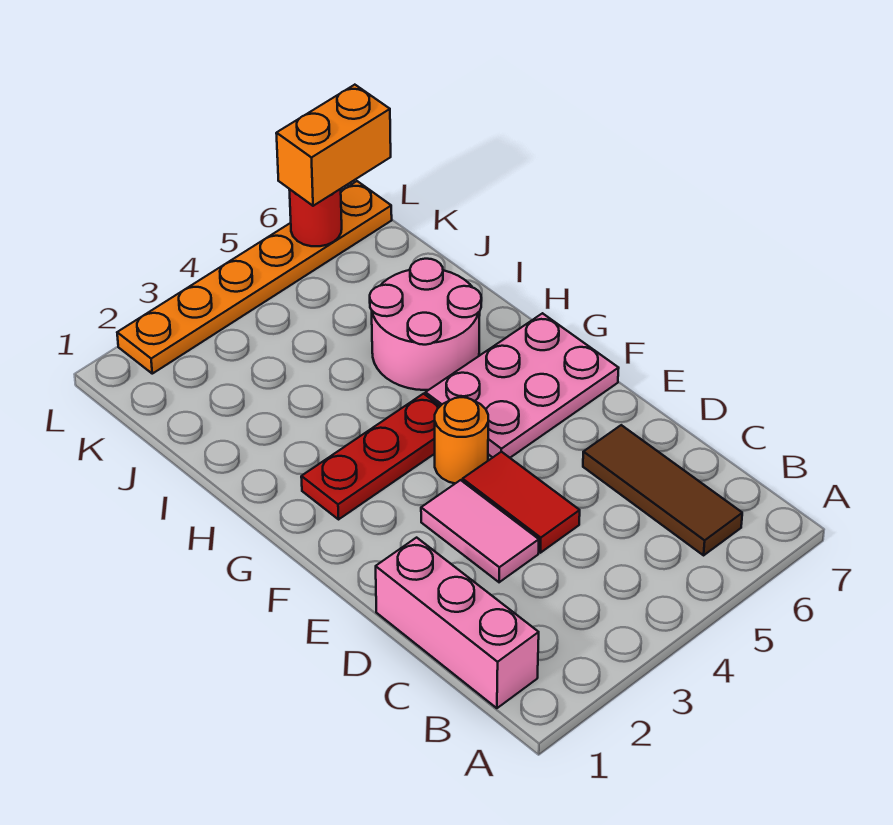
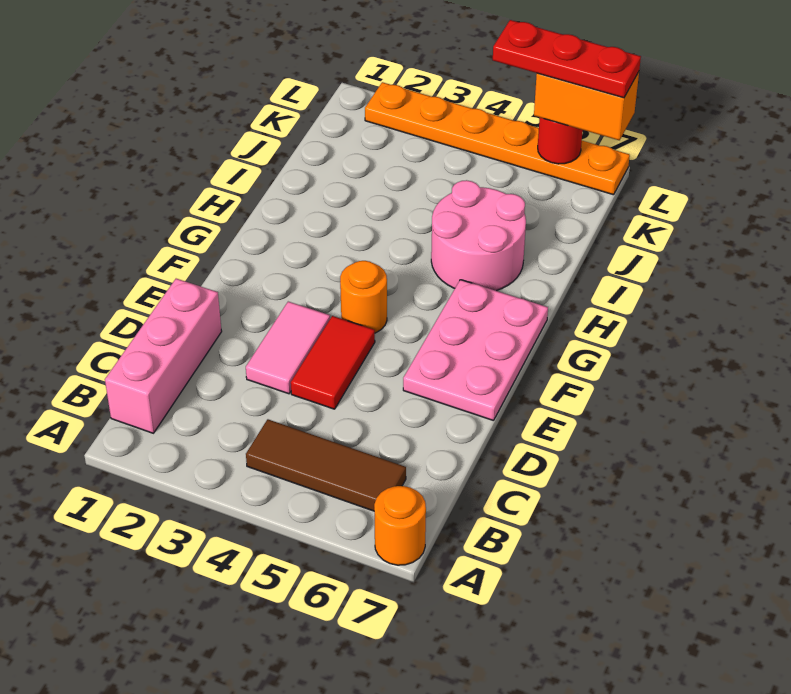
none -> orange 1x1 round brick [374,486,426,565]
brown 1x3 tile [583,425,742,555] -> brown 1x3 tile turned to [246,419,406,511]
pink 2x3 plate [425,313,619,458] -> pink 2x3 plate turned to [403,280,548,421]
red 1x3 plate [301,394,440,519] -> red 1x3 plate moved to [493,20,641,98]

